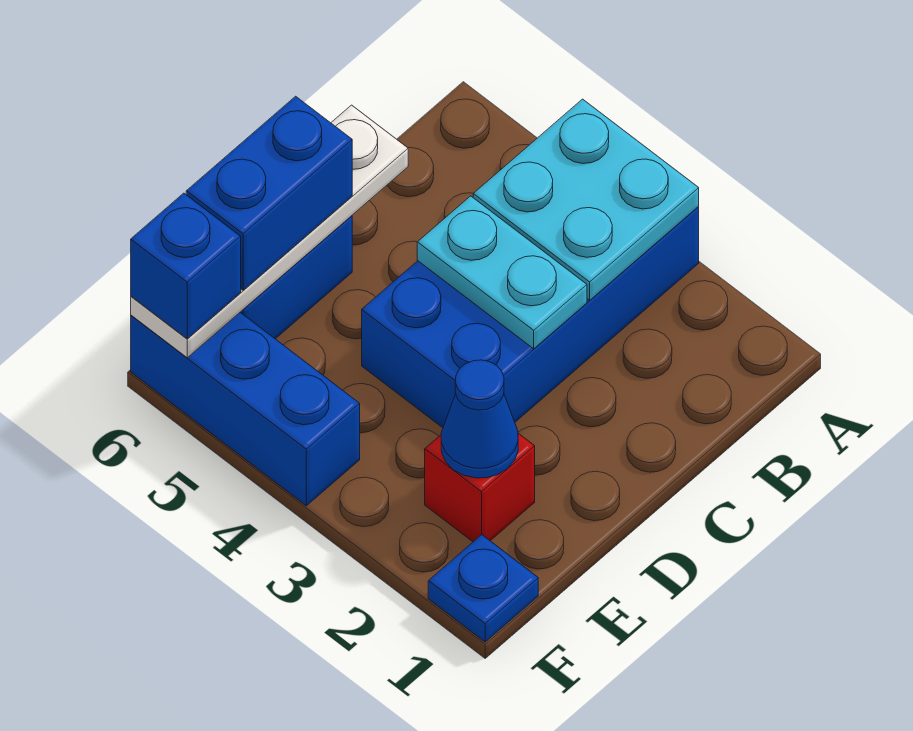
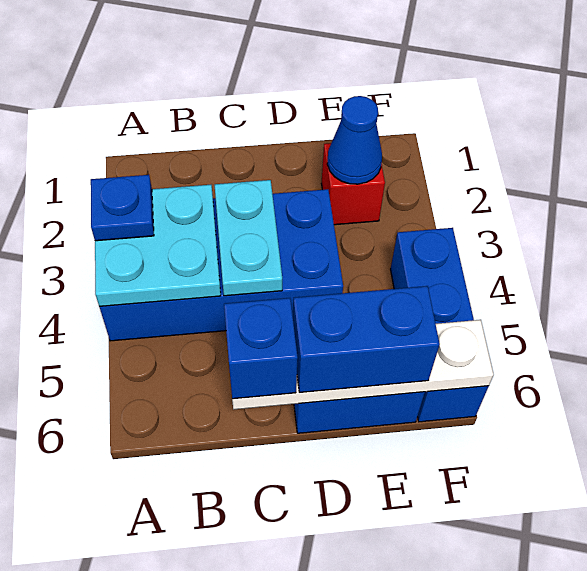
blue 1x1 plate [428,535,538,642] -> blue 1x1 plate moved to [91,175,154,241]
blue 1x1 brick [131,193,241,339] -> blue 1x1 brick moved to [224,298,298,399]

